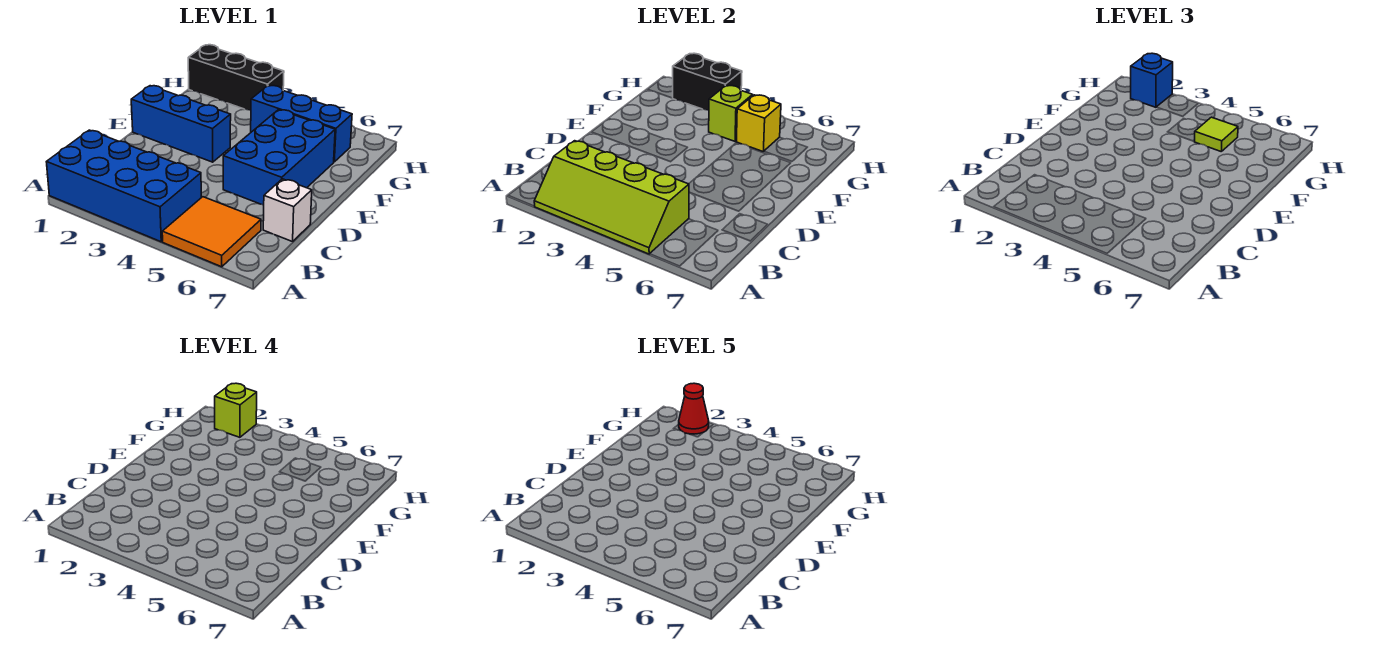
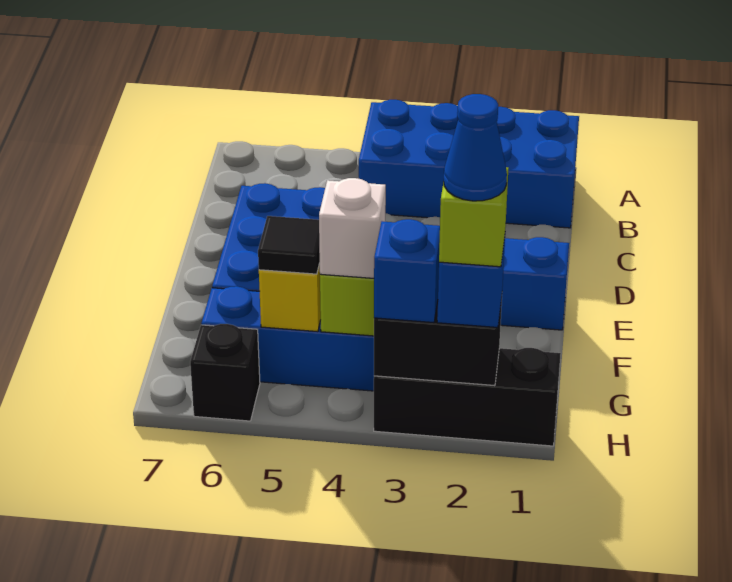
lime 2x4 slope [534,141,689,254] -> none
orange 2x2 tile [162,197,261,267] -> none
white 1x1 brick [263,179,312,242] -> white 1x1 brick moved to [319,178,386,278]
lime 1x1 tile [1195,117,1238,151] -> black 1x1 tile [258,216,320,274]
red 1x1 cone [679,383,709,434] -> blue 1x1 cone [444,94,507,201]
none -> blue 1x1 brick [374,219,440,323]
none -> black 1x1 brick [190,324,260,421]

